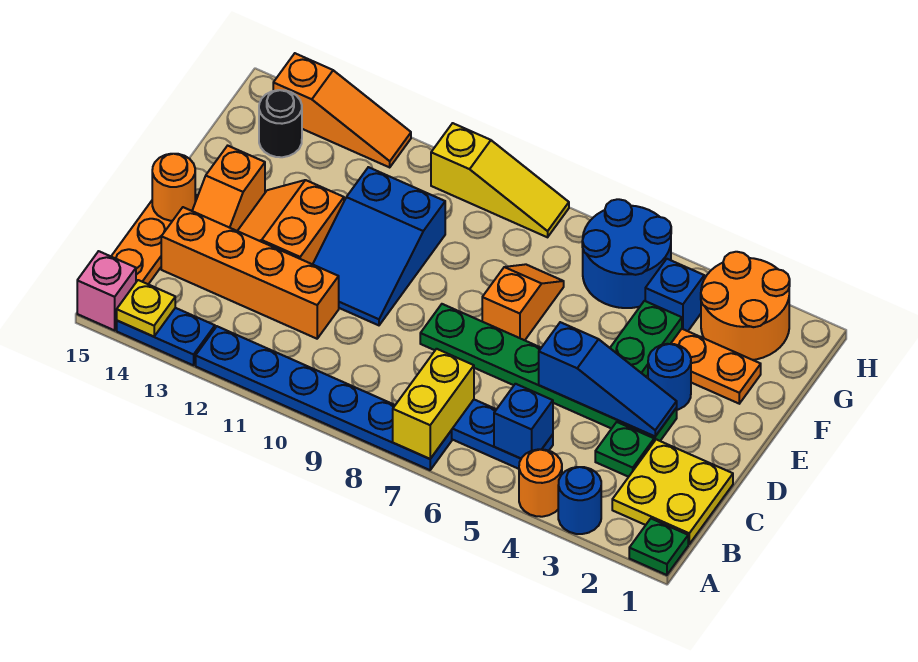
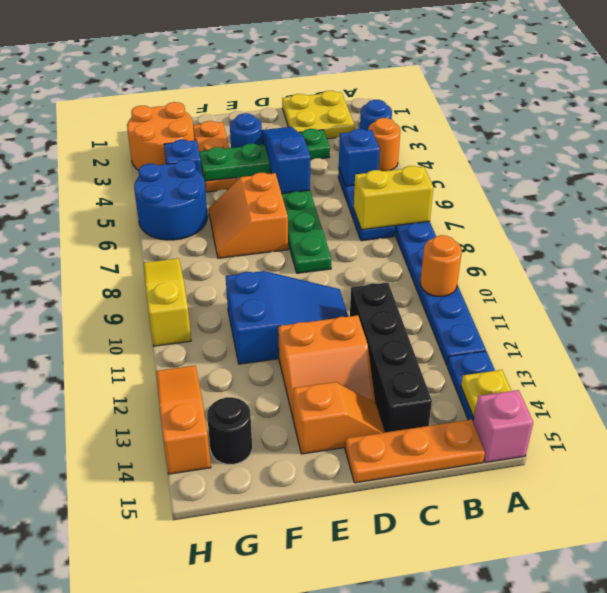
green 1x1 plate [629,519,688,575] -> none
orange 1x4 brick [161,207,339,339] -> black 1x4 brick [350,283,432,432]
orange 1x1 round brick [152,154,195,221] -> orange 1x1 round brick moved to [420,235,462,296]
orange 1x2 slope [482,264,564,340] -> orange 2x2 slope [209,173,288,258]

